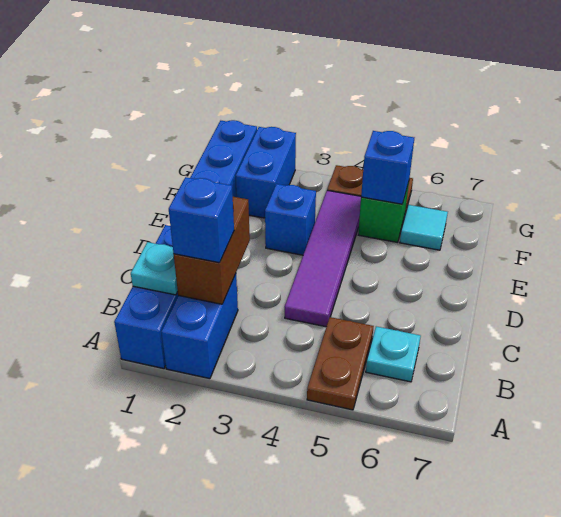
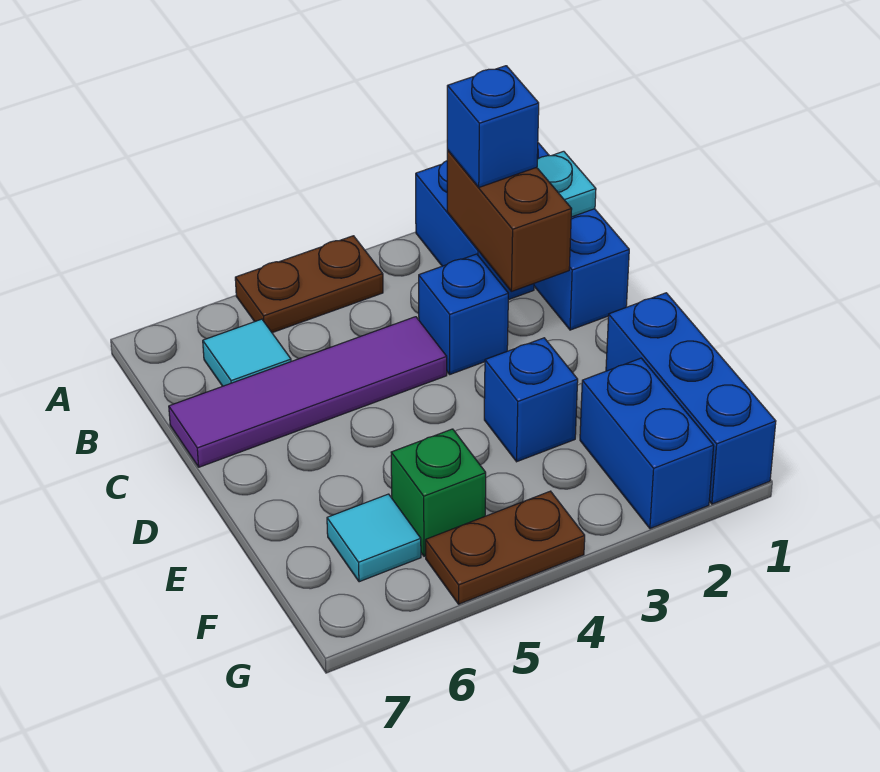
brown 1x2 plate [307,317,374,410] -> brown 1x2 plate turned to [235,236,383,333]
cyan 1x1 plate [366,326,421,382] -> cyan 1x1 tile [203,319,291,386]
purple 1x4 tile [285,190,361,327] -> purple 1x4 tile turned to [169,317,447,467]
blue 1x1 brick [361,131,414,204] -> blue 1x1 brick moved to [419,254,508,374]

